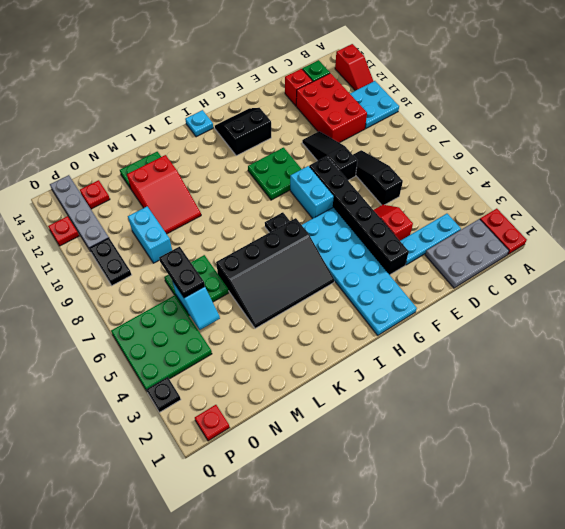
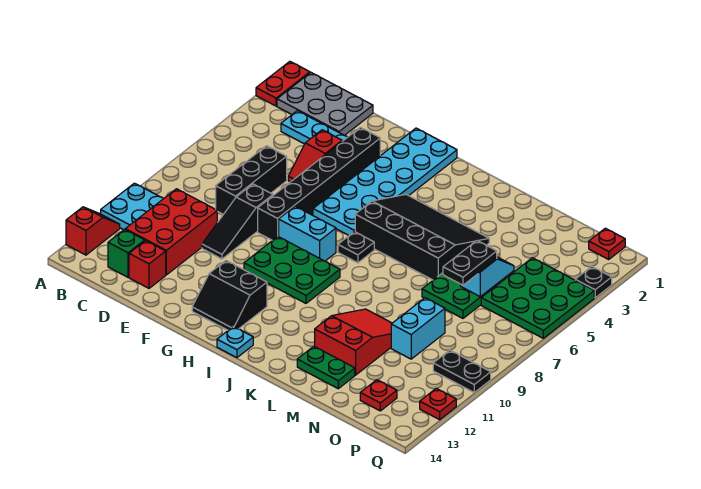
black 1x3 slope [353,150,403,205] -> black 1x3 brick [216,146,287,214]
cyan 1x2 brick [290,166,334,219] -> cyan 1x2 brick turned to [279,206,336,261]
green 2x2 plate [248,148,301,200] -> green 2x3 plate [244,237,340,303]
black 1x2 plate [89,238,132,286] -> black 1x2 plate turned to [433,350,491,392]
grey 1x4 plate [50,175,109,250] -> none

